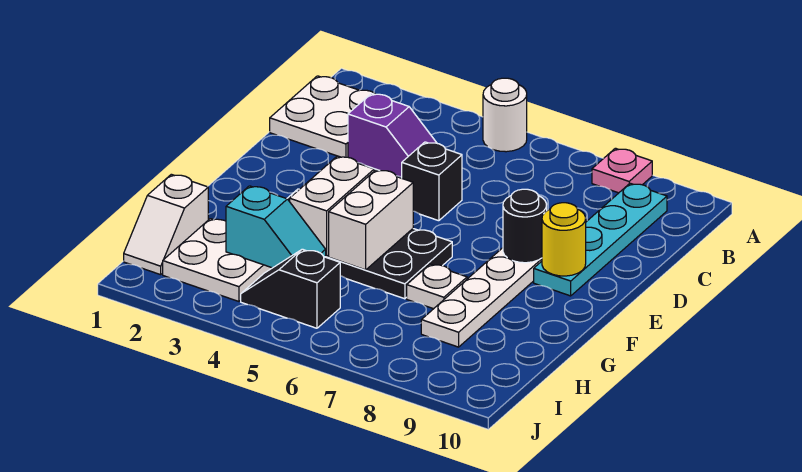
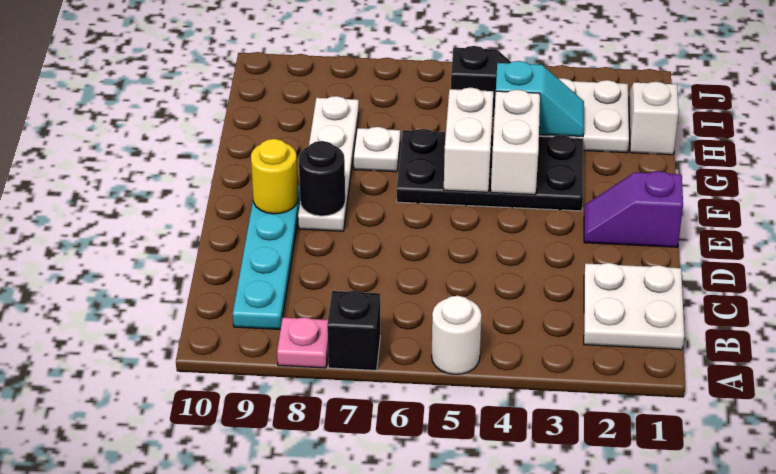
purple 1x2 slope [348,94,436,177] -> purple 1x2 slope moved to [584,171,683,247]
black 1x1 brick [402,142,462,221] -> black 1x1 brick moved to [327,291,380,371]
cyan 1x2 slope [226,186,326,268] -> cyan 1x2 slope turned to [496,61,584,136]

